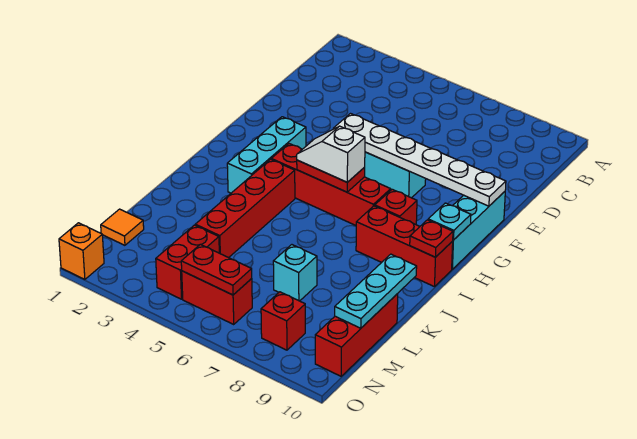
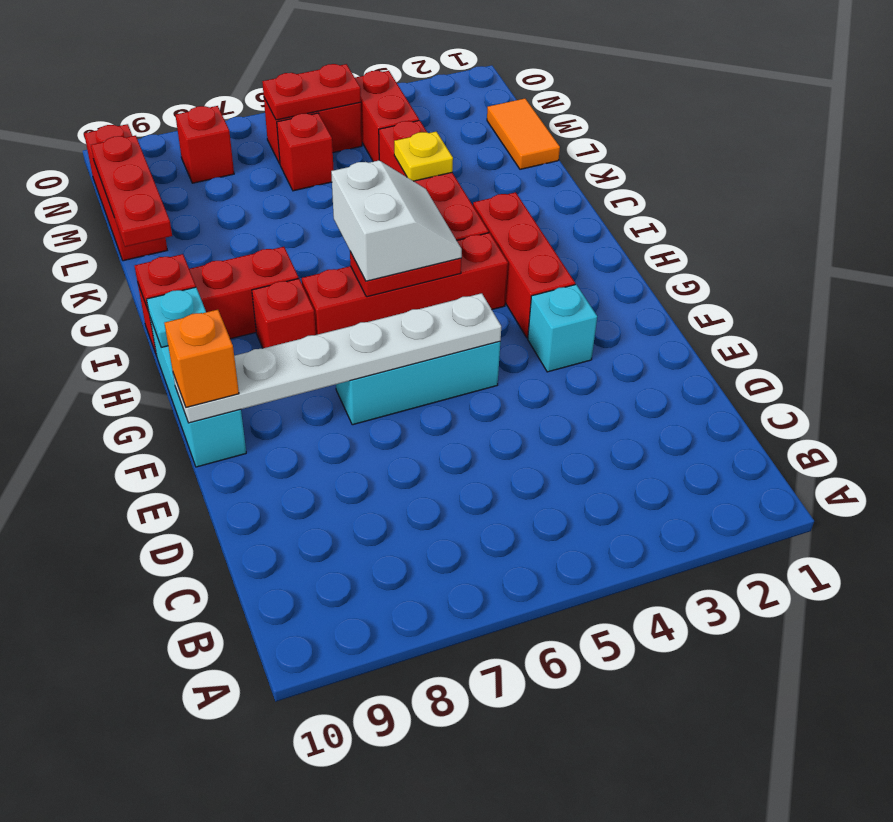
cyan 1x3 brick [227,117,306,193] -> red 1x3 brick [473,192,575,338]
white 1x2 slope [297,126,365,182] -> white 2x2 slope [331,160,462,281]
none -> yellow 1x1 plate [394,132,453,181]
cyan 1x3 plate [335,254,417,328] -> red 1x3 plate [91,136,172,247]
cyan 1x1 brick [273,245,317,301] -> cyan 1x1 brick moved to [528,284,597,372]
orange 1x1 tile [101,209,144,245] -> orange 1x2 tile [487,99,560,169]
none -> red 1x1 brick [277,113,334,191]
orange 1x1 brick [59,223,104,279] -> orange 1x1 brick moved to [165,310,239,407]

